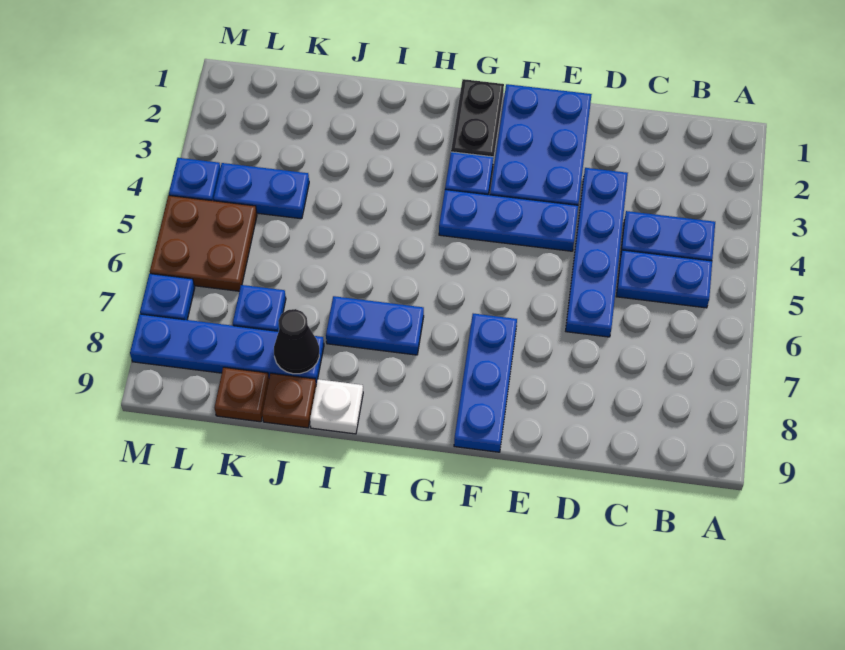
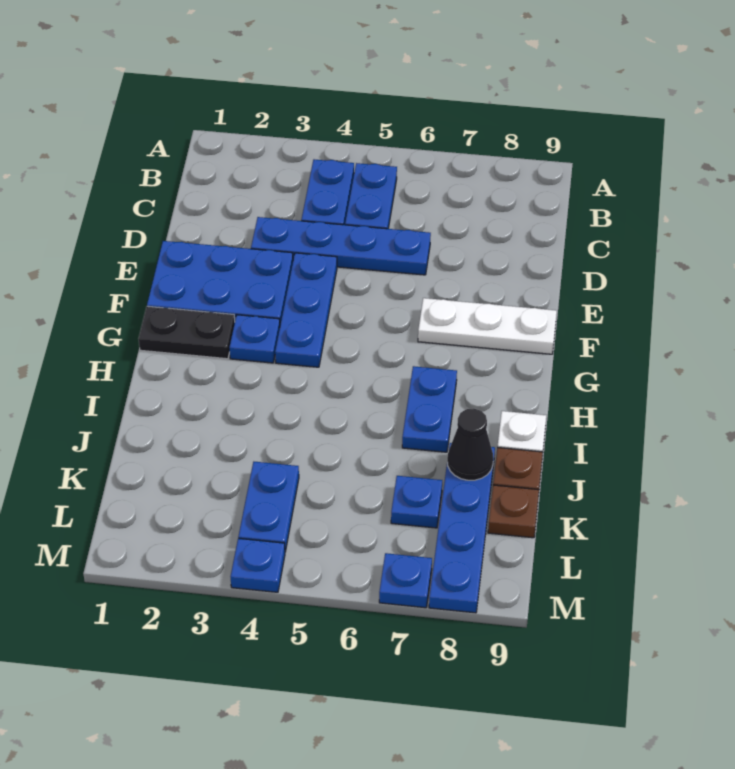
blue 1x3 plate [454,314,517,452] -> white 1x3 plate [418,298,557,354]
brown 2x2 plate [150,195,257,291] -> none

